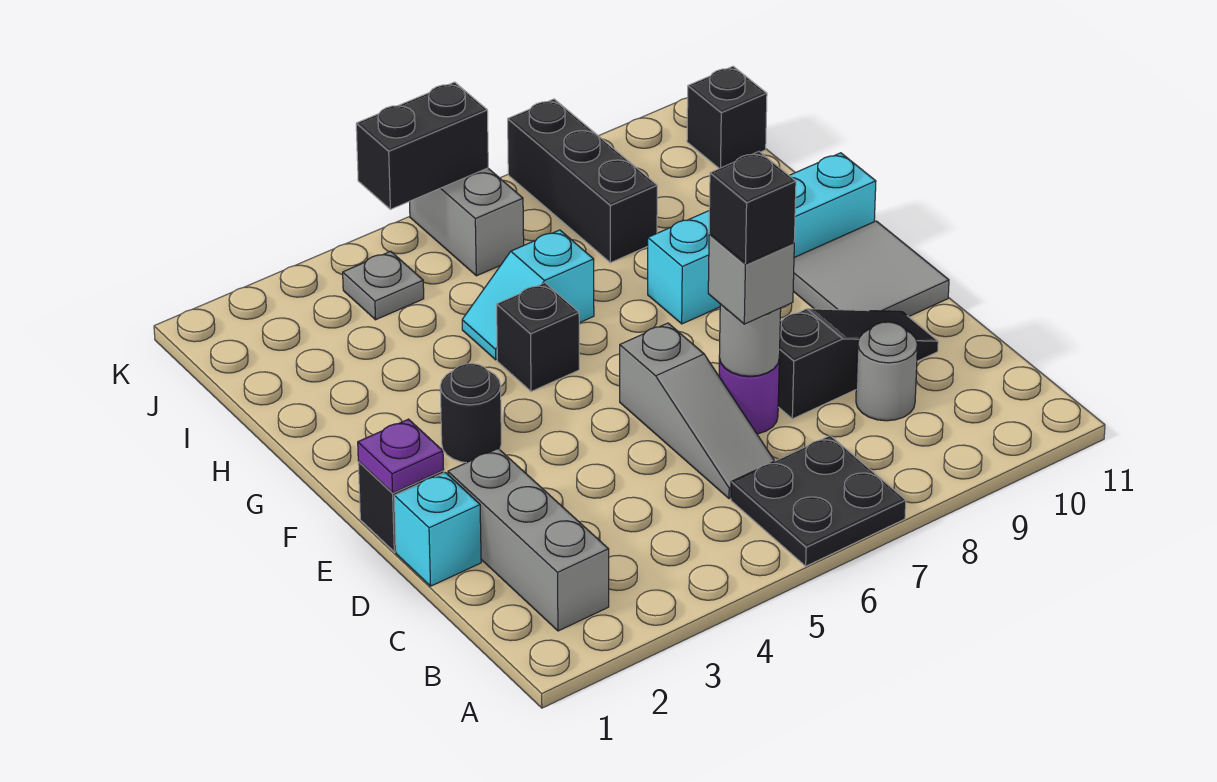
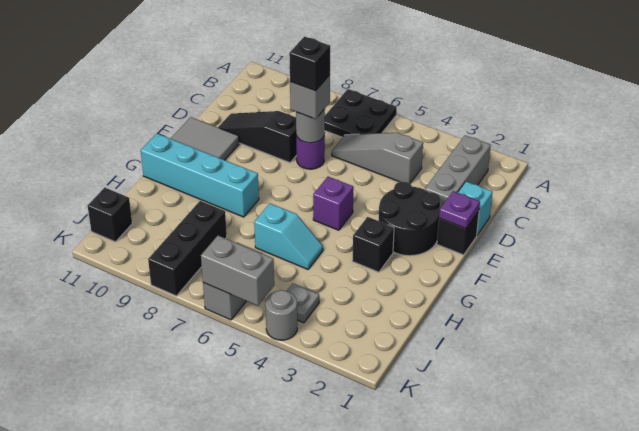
grey 1x3 slope [620,323,774,499] -> grey 1x3 slope turned to [332,133,423,184]
grey 1x1 round brick [856,322,918,421] -> grey 1x1 round brick moved to [265,290,297,340]
black 1x1 round brick [440,364,501,463] -> black 2x2 round brick [379,182,441,256]
none -> purple 1x1 brick [313,177,354,230]
black 1x1 brick [497,283,579,392] -> black 1x1 brick moved to [352,217,394,272]
black 1x2 brick [356,82,488,209] -> grey 1x2 brick [201,236,274,306]

